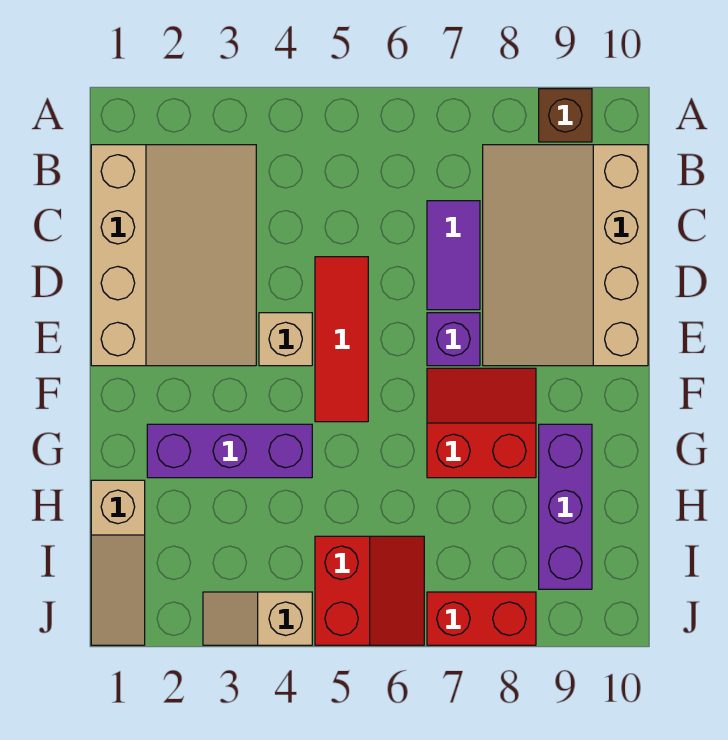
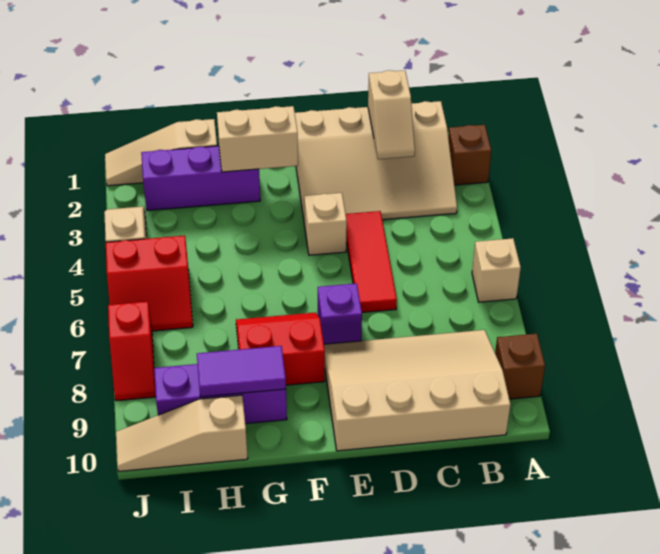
none -> brown 1x1 brick [448,125,491,185]
none -> tan 1x1 brick [472,238,521,302]
none -> tan 1x2 slope [368,70,415,159]
purple 1x2 tile [427,201,480,310] -> purple 1x2 tile moved to [197,346,286,397]
red 1x3 tile [315,257,368,422] -> red 1x3 tile turned to [346,211,397,312]
none -> tan 1x2 brick [217,106,298,172]
red 2x2 slope [427,368,536,478] -> red 2x2 slope turned to [236,313,325,385]
purple 1x3 brick [147,424,312,478] -> purple 1x3 brick turned to [141,146,260,211]
none -> tan 1x3 slope [116,395,248,471]
red 1x2 brick [427,592,536,645] -> red 1x2 slope [108,302,156,401]

